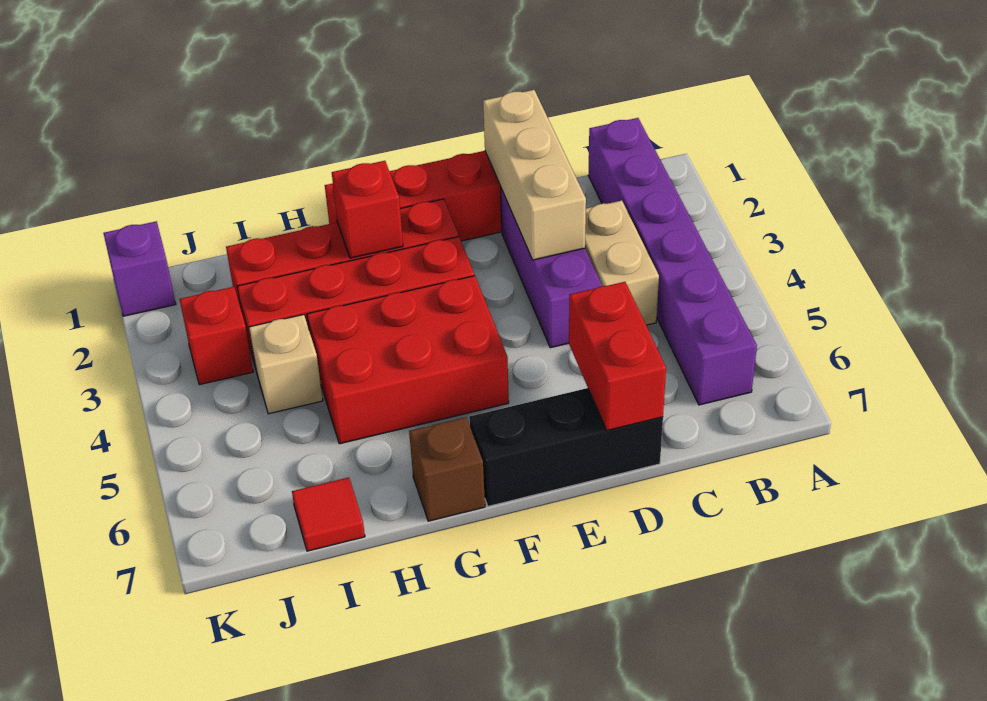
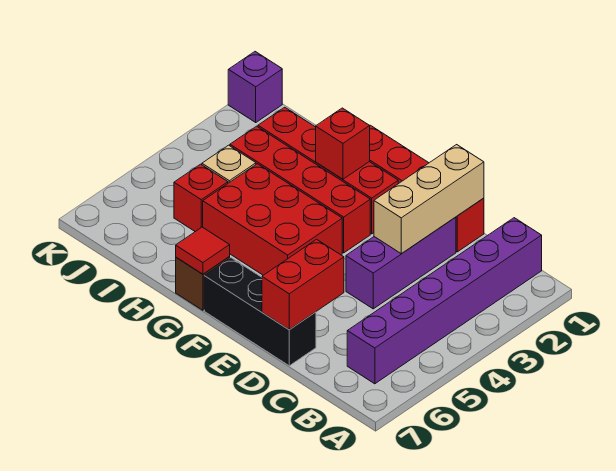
tan 1x2 brick [585,200,659,325] -> none
red 1x1 tile [292,477,365,551] -> red 1x1 tile moved to [176,227,230,274]
red 1x1 brick [180,287,253,385] -> red 1x1 brick moved to [174,164,228,232]

